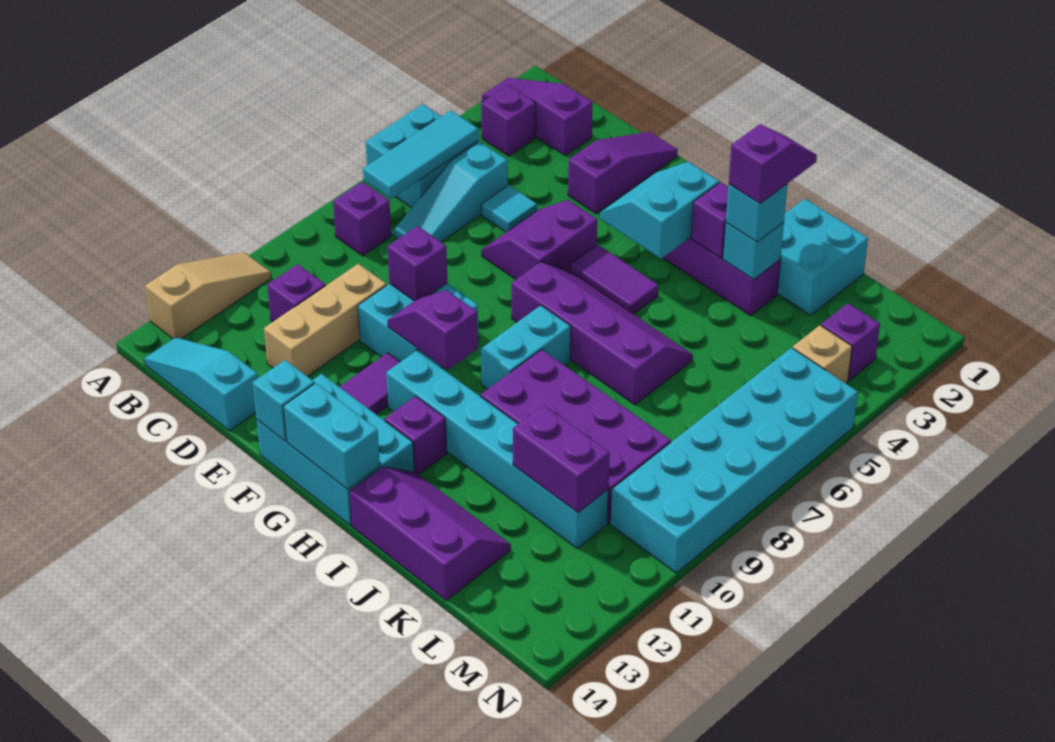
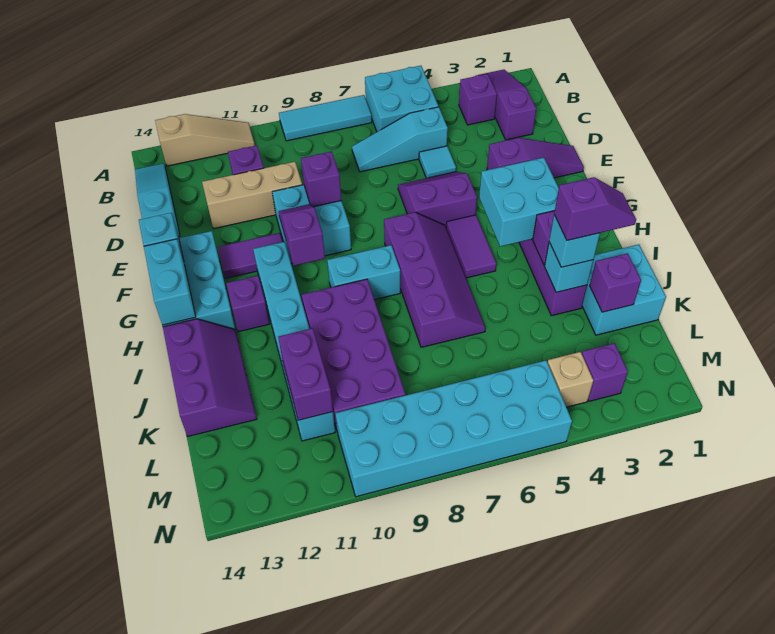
cyan 1x3 tile [363,110,478,199] -> cyan 1x3 tile moved to [279,95,372,141]
purple 1x1 brick [333,182,391,256] -> purple 1x1 brick moved to [590,253,641,312]
cyan 2x2 slope [600,162,719,259] -> cyan 2x2 brick [479,158,559,246]

